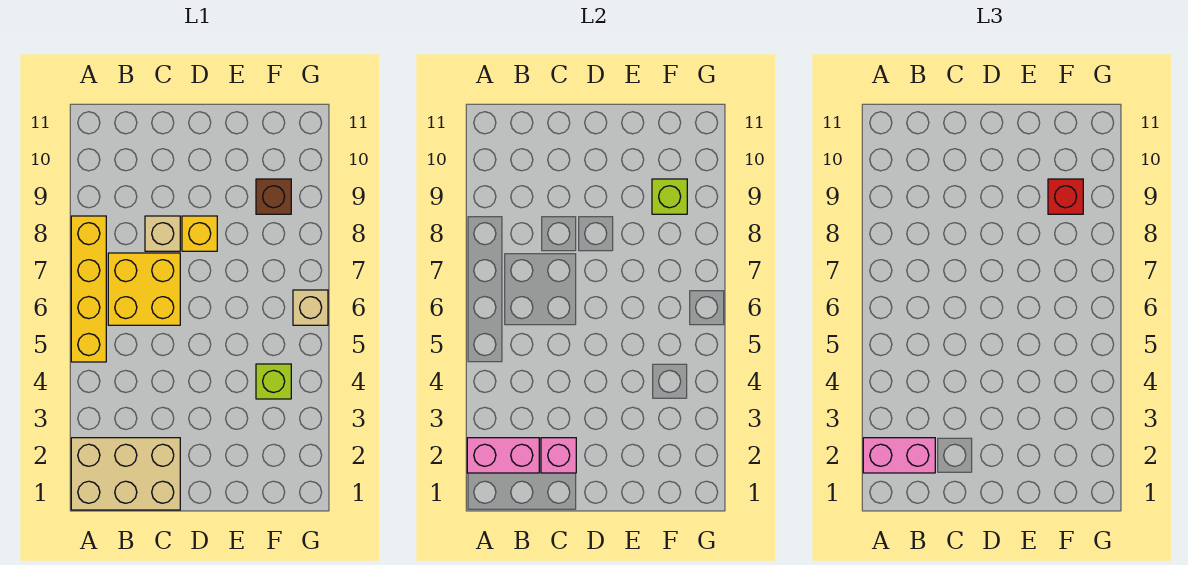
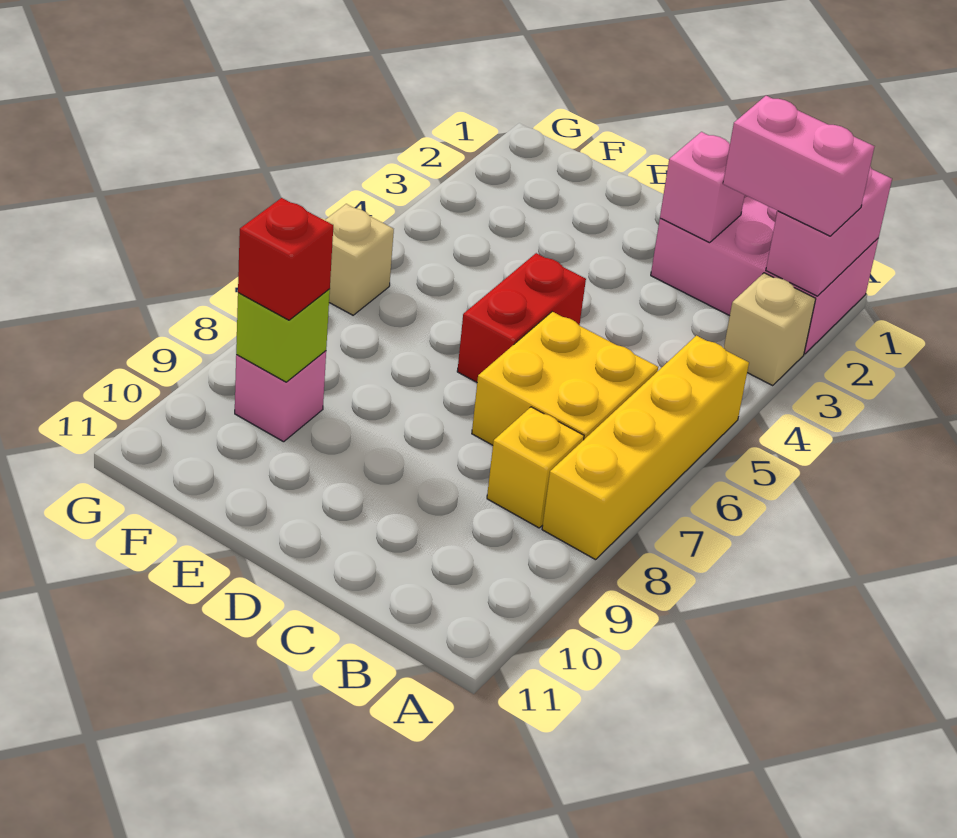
tan 2x3 brick [71,438,180,510] -> pink 2x3 brick [651,195,879,354]
pink 1x2 brick [467,438,539,473] -> pink 1x2 brick turned to [766,167,892,296]
tan 1x1 brick [145,216,180,251] -> tan 1x1 brick moved to [724,273,816,386]
none -> red 1x2 brick [457,253,586,382]
yellow 1x1 brick [182,216,217,251] -> yellow 1x1 brick moved to [487,407,584,528]
lime 1x1 brick [256,364,291,399] -> none
brown 1x1 brick [256,179,291,214] -> pink 1x1 brick [235,351,326,442]

